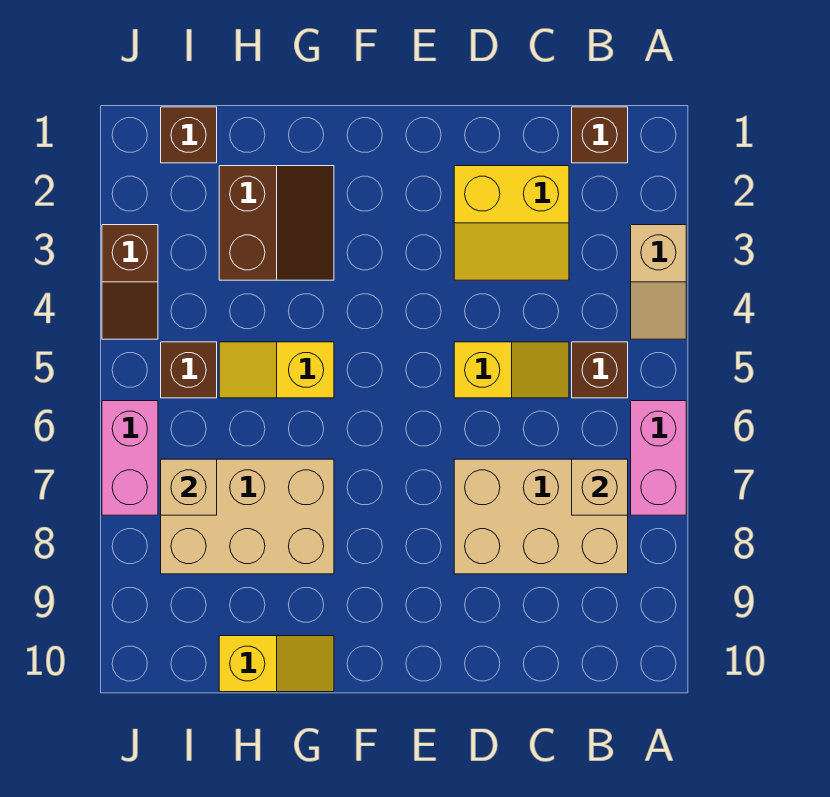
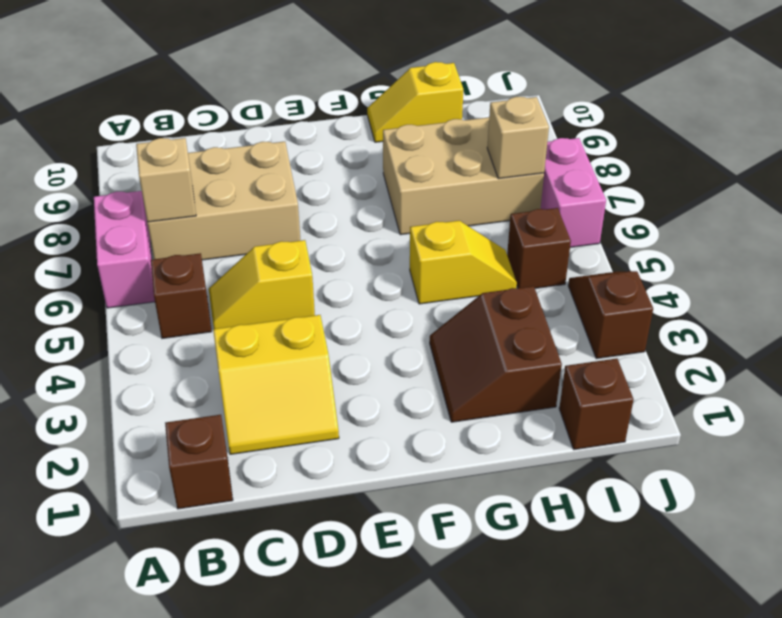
tan 1x2 slope [631,225,686,339] -> none
yellow 2x2 slope [454,166,569,280] -> yellow 2x2 slope turned to [213,315,339,454]

